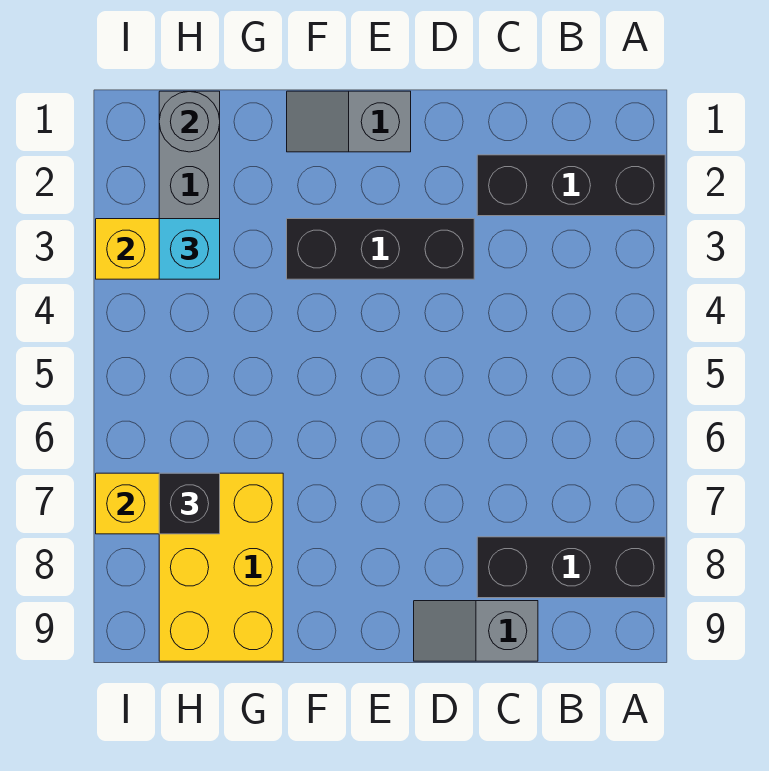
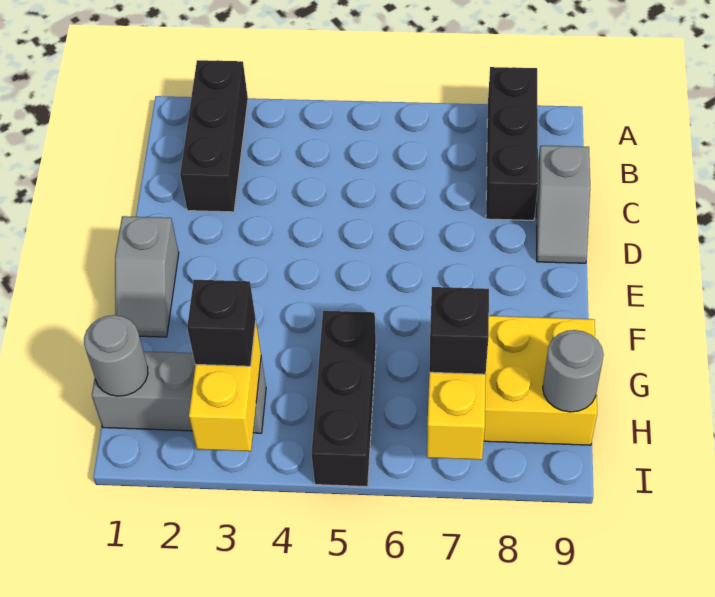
black 1x3 brick [287,219,474,279] -> black 1x3 brick moved to [311,311,376,487]
cyan 1x1 brick [159,219,220,279] -> black 1x1 brick [187,280,256,366]
none -> grey 1x1 round brick [543,330,604,412]

